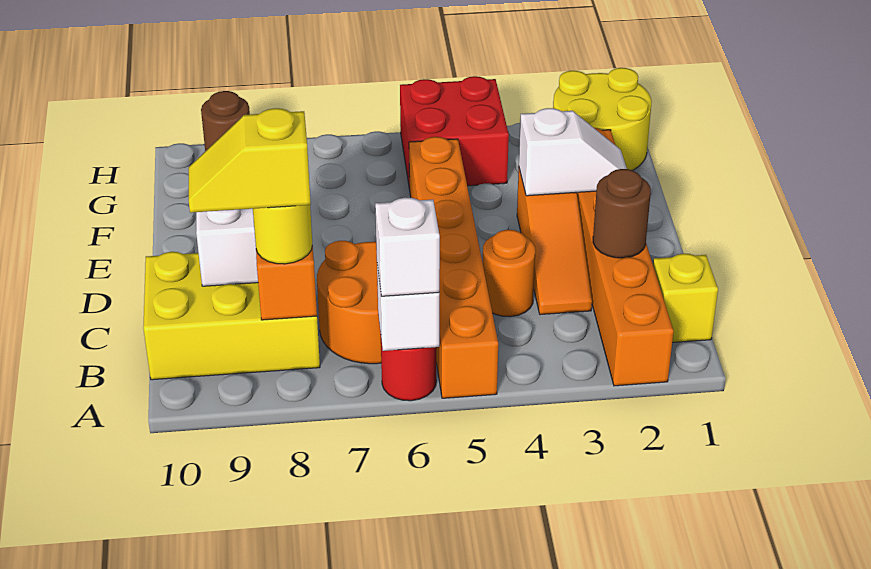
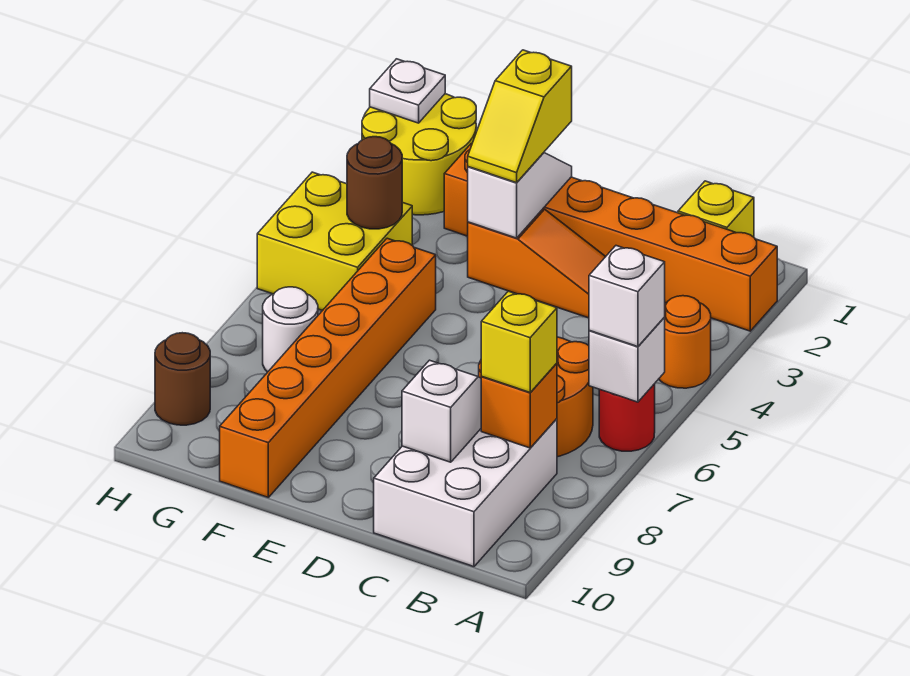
orange 1x6 brick [409,137,498,398] -> orange 1x6 brick turned to [220,238,436,497]
yellow 2x3 brick [143,252,320,380] -> white 2x3 brick [374,419,557,567]
yellow 1x1 round brick [253,205,312,264] -> yellow 1x1 brick [481,291,557,392]
yellow 1x2 slope [189,108,311,213] -> yellow 1x2 slope moved to [468,50,572,183]
brown 1x1 round brick [593,169,651,258] -> brown 1x1 round brick moved to [347,137,402,229]
orange 1x1 round brick [483,230,535,317] -> orange 1x1 round brick moved to [659,296,711,388]
red 2x2 brick [400,76,509,189] -> yellow 2x2 brick [257,172,412,311]
none -> white 1x1 round brick [263,287,318,372]
none -> white 1x1 plate [370,59,445,123]

